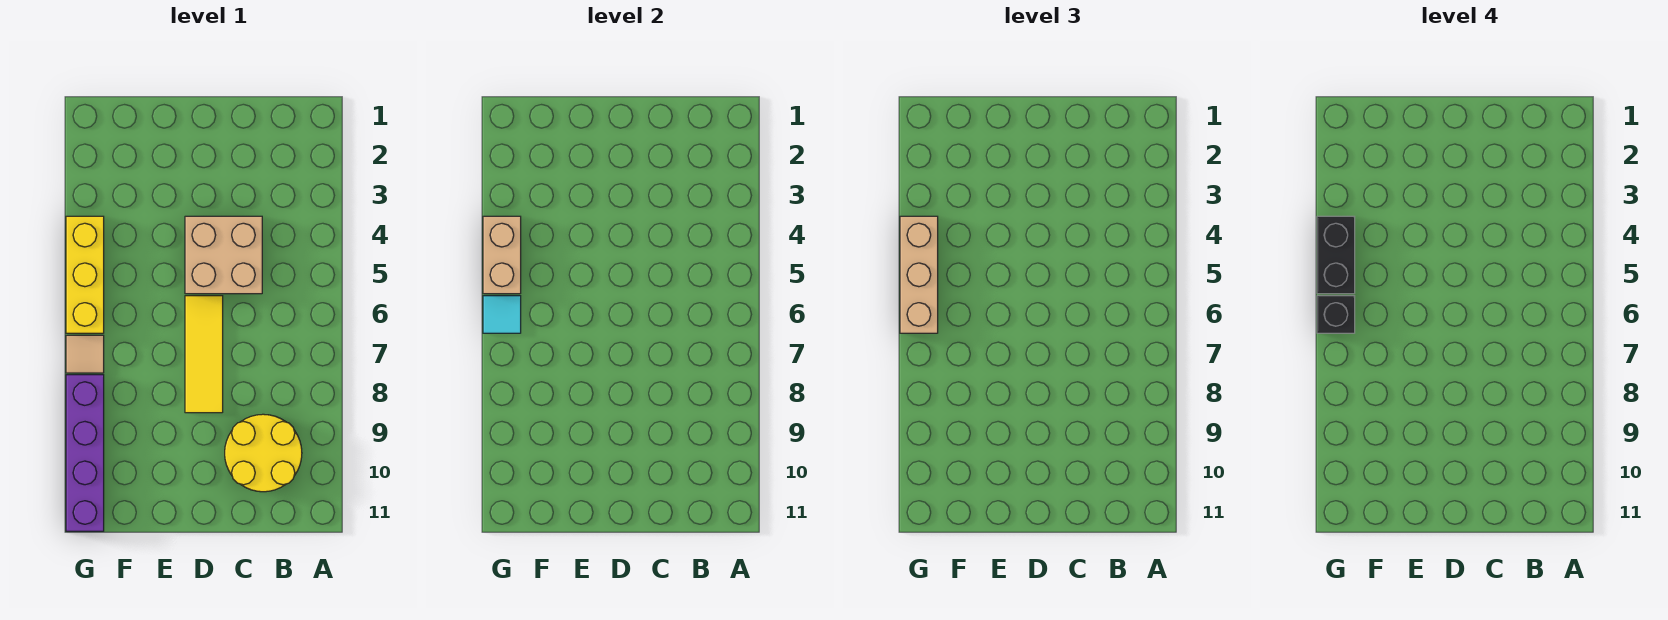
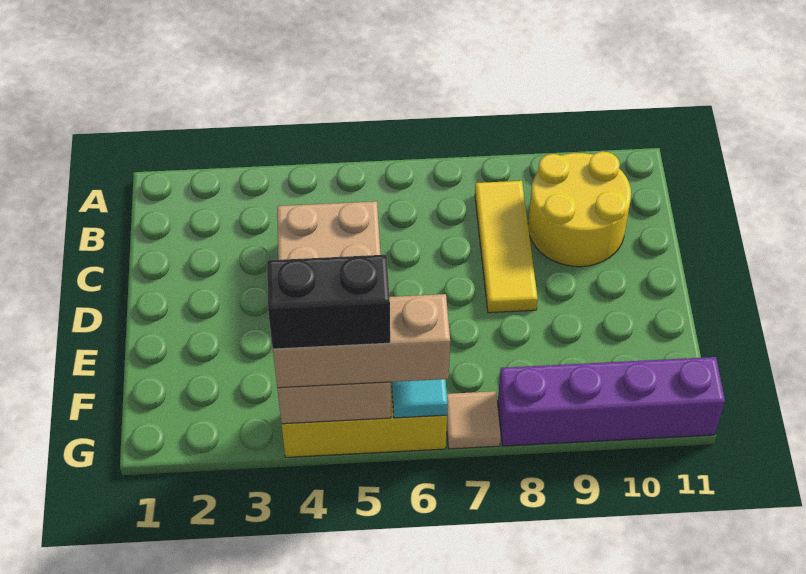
yellow 1x3 tile [185,296,223,413] -> yellow 1x3 tile turned to [475,181,538,313]
black 1x1 brick [1317,296,1355,333] -> none

